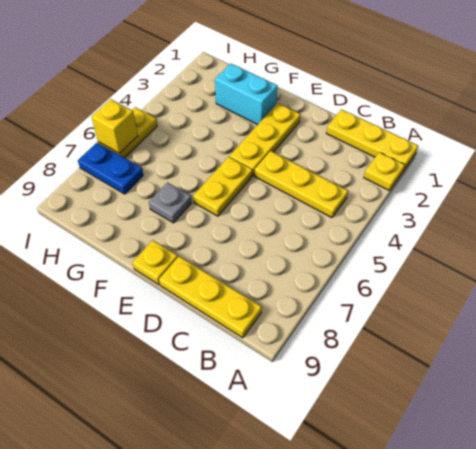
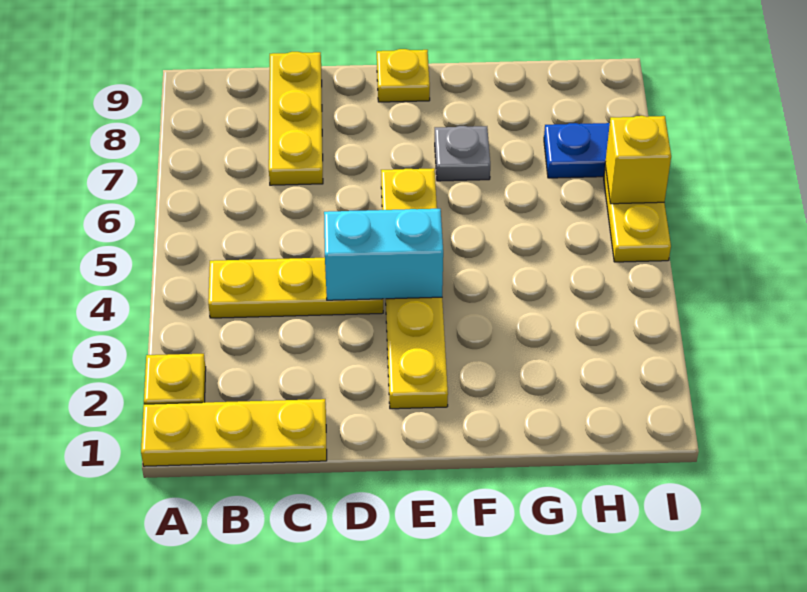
yellow 1x3 plate [159,256,262,338] -> yellow 1x3 plate turned to [269,52,323,185]
cyan 1x2 brick [215,64,278,125] -> cyan 1x2 brick moved to [324,209,443,300]

